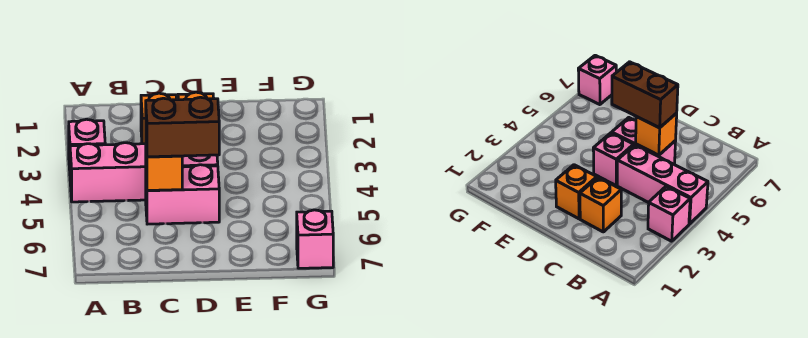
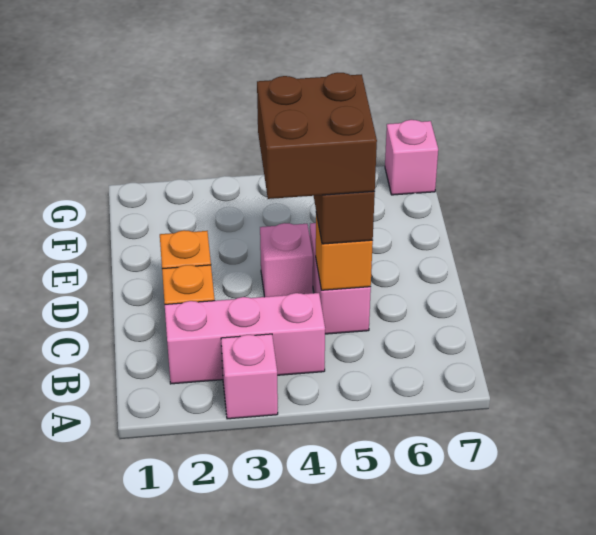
pink 1x3 brick [70,143,146,202] -> pink 1x3 brick turned to [165,293,325,384]
none -> brown 2x2 brick [257,73,377,199]

